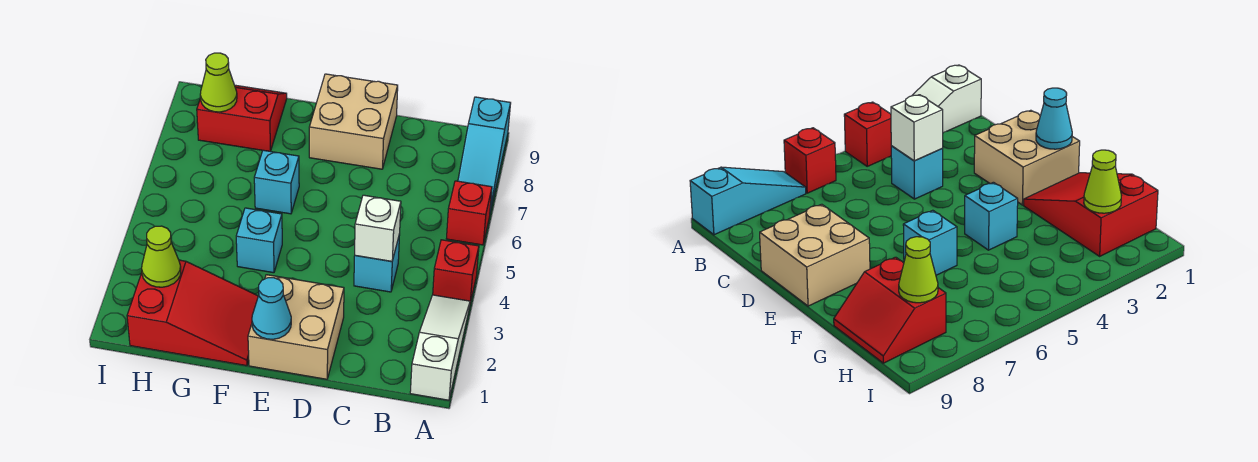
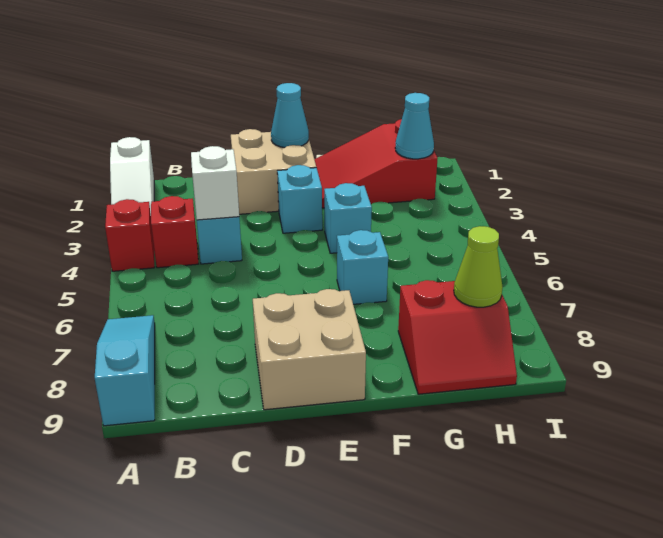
red 1x1 brick [446,181,492,245] -> red 1x1 brick moved to [151,196,198,268]
none -> cyan 1x1 brick [277,165,322,233]
lime 1x1 cone [142,226,181,287] -> cyan 1x1 cone [395,93,434,159]

